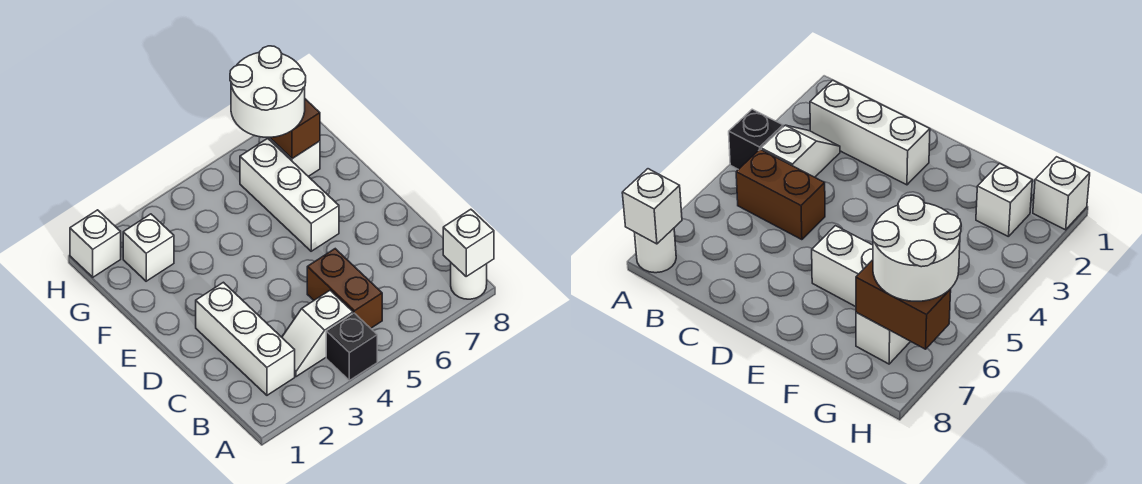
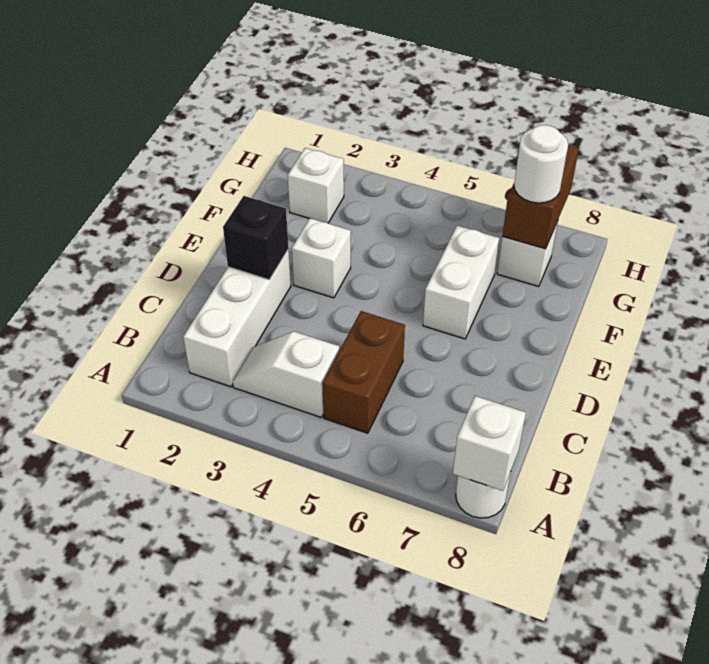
black 1x1 brick [326,313,377,380] -> black 1x1 brick moved to [223,196,289,280]
white 1x3 brick [240,138,339,251] -> white 1x2 brick [423,226,499,339]
white 2x2 round brick [230,46,306,137] -> white 1x1 round brick [514,125,568,203]
white 1x1 brick [70,210,121,277] -> white 1x1 brick moved to [292,218,351,298]

